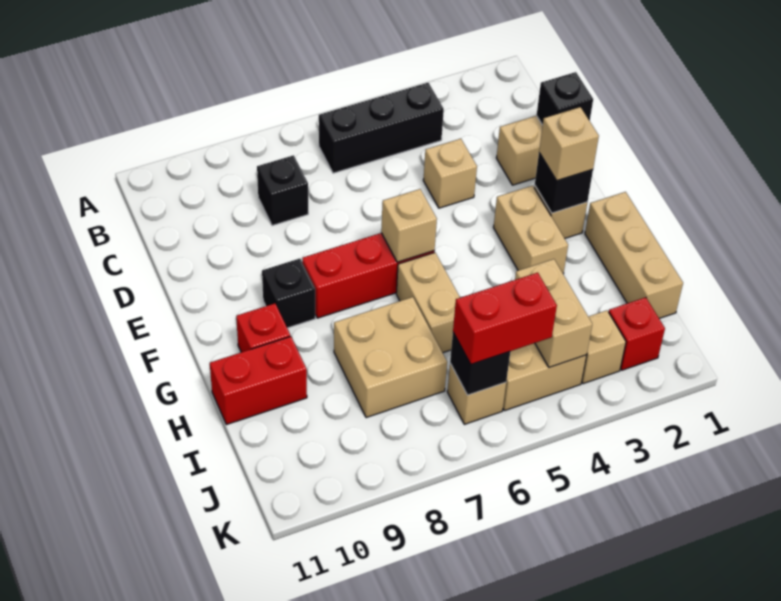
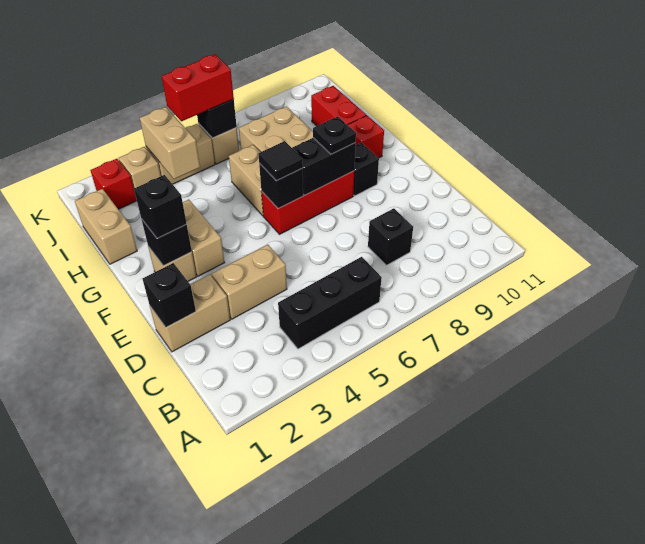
tan 1x1 brick [423,139,477,208] -> tan 1x2 brick [211,245,287,319]
tan 1x1 brick [539,107,599,181] -> black 1x1 brick [134,175,187,238]
tan 1x1 brick [381,189,437,262] -> black 1x1 brick [259,163,303,208]
none -> black 1x1 tile [258,141,303,181]
none -> black 1x2 brick [292,138,356,195]
none -> black 1x1 plate [313,116,356,154]
tan 1x3 brick [585,192,683,319] -> tan 1x2 brick [75,189,137,264]
red 1x2 brick [210,336,307,425] -> red 1x2 brick turned to [311,86,366,126]

